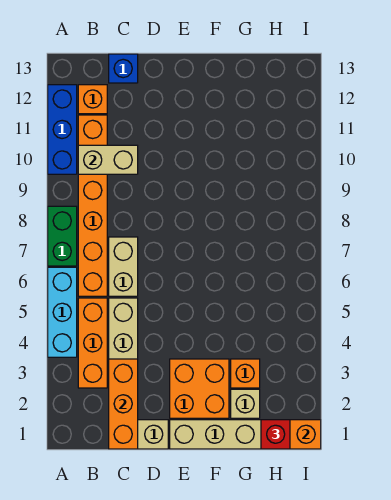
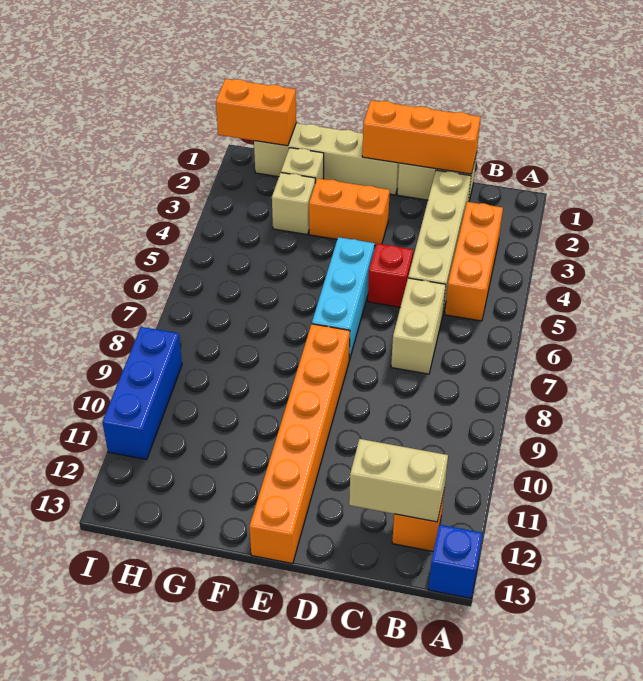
cyan 1x3 brick [48,267,77,357] -> cyan 1x3 brick moved to [312,237,375,360]
green 1x2 brick [48,206,77,266] -> none
blue 1x3 brick [48,85,77,174] -> blue 1x3 brick moved to [102,327,182,459]
orange 1x6 brick [78,115,107,296] -> orange 1x6 brick moved to [249,324,350,564]
tan 1x2 brick [78,145,138,174] -> tan 1x2 brick moved to [349,439,448,522]
orange 1x3 brick [109,359,138,449] -> orange 1x3 brick turned to [362,100,481,174]
blue 1x1 brick [109,54,138,83] -> blue 1x1 brick moved to [428,525,482,598]
orange 2x2 brick [170,359,229,418] -> orange 1x2 brick [309,178,390,246]
orange 1x1 brick [231,359,260,388] -> tan 1x1 brick [272,173,315,234]
red 1x1 brick [261,420,290,449] -> red 1x1 brick moved to [368,244,413,307]

